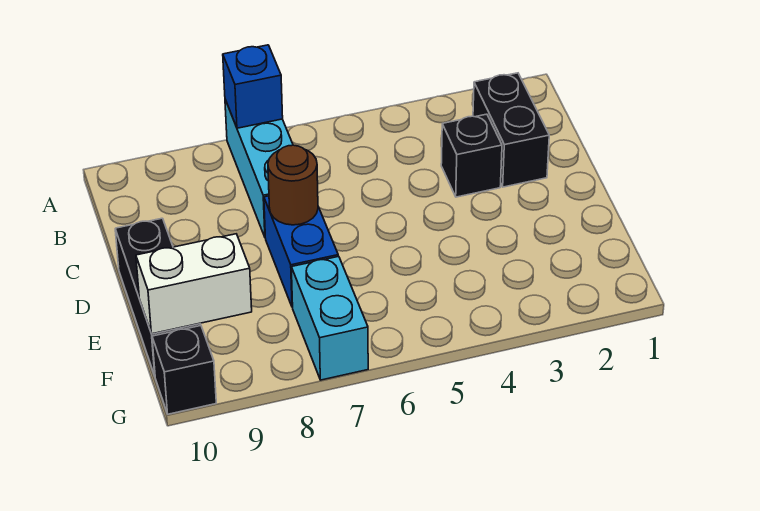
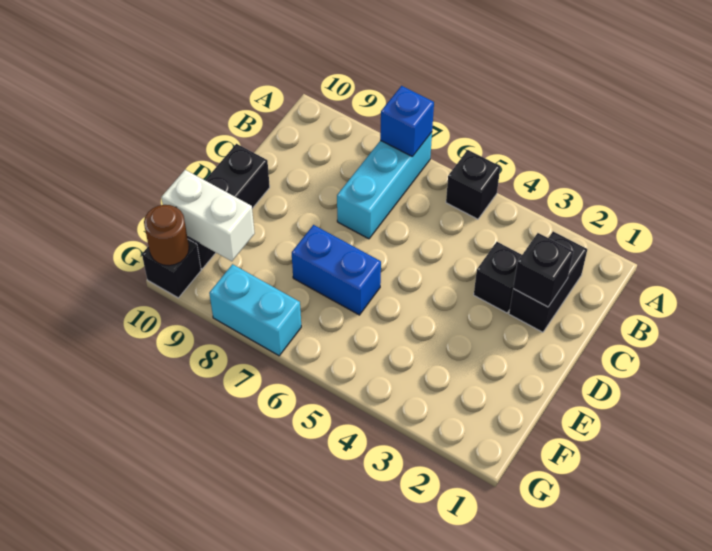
none -> black 1x1 brick [446,150,500,219]
none -> black 1x1 brick [513,233,574,307]
blue 1x2 brick [264,196,338,307] -> blue 1x2 brick turned to [292,225,381,315]
brown 1x1 round brick [268,145,318,225] -> brown 1x1 round brick moved to [144,205,189,266]
cyan 1x2 brick [291,256,368,380] -> cyan 1x2 brick turned to [209,264,301,356]

